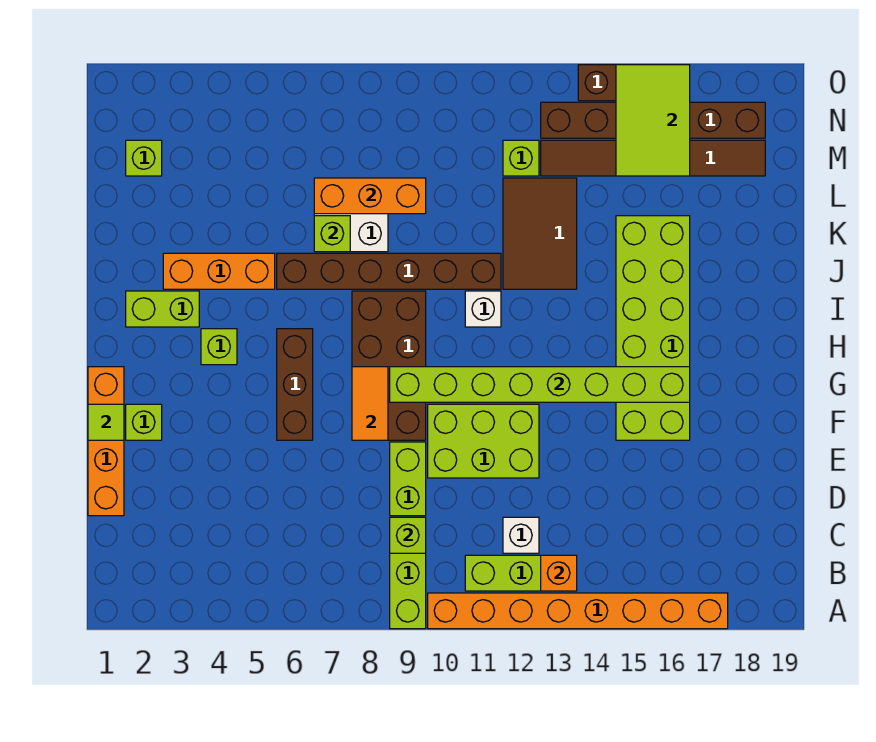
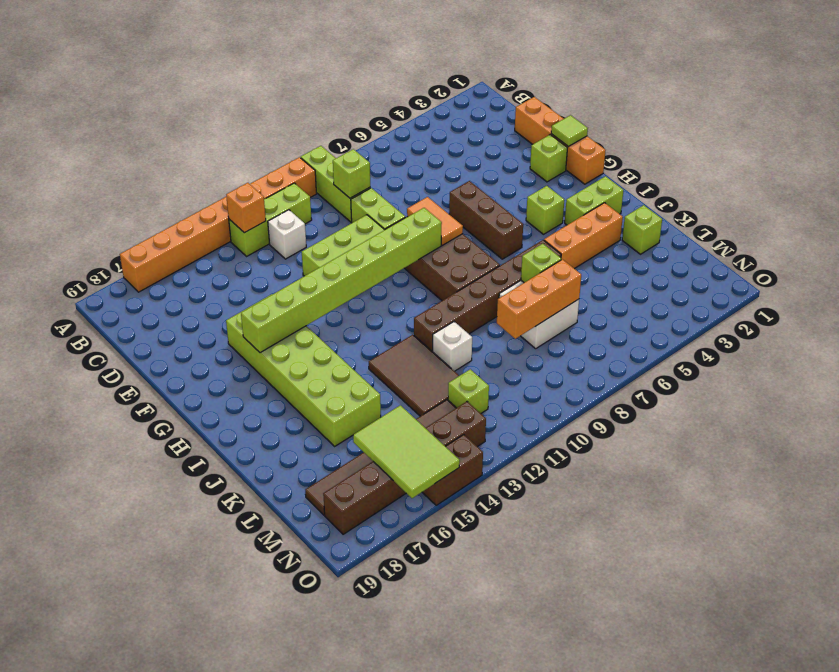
white 1x1 brick [465,291,501,327] -> white 1x1 brick moved to [433,322,472,371]
lime 1x1 brick [126,140,162,176] -> lime 1x1 brick moved to [622,205,662,254]

